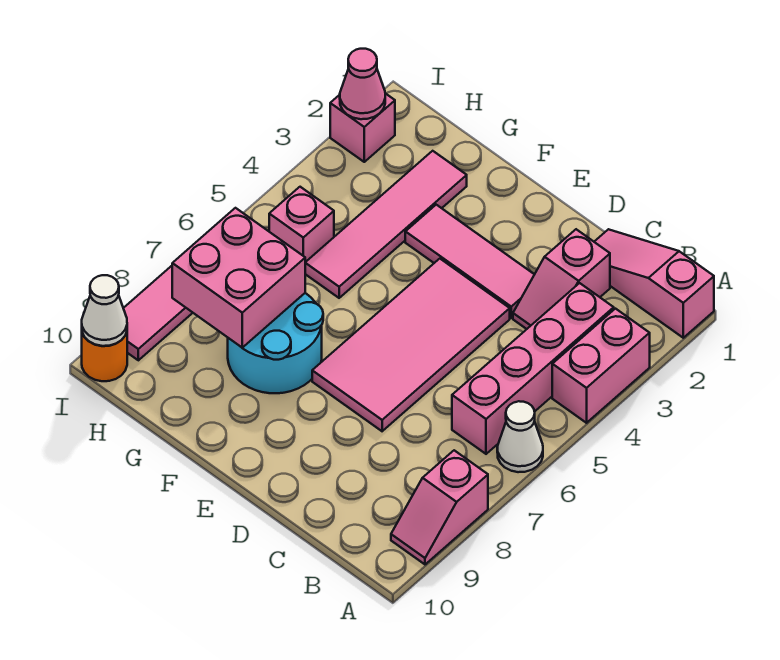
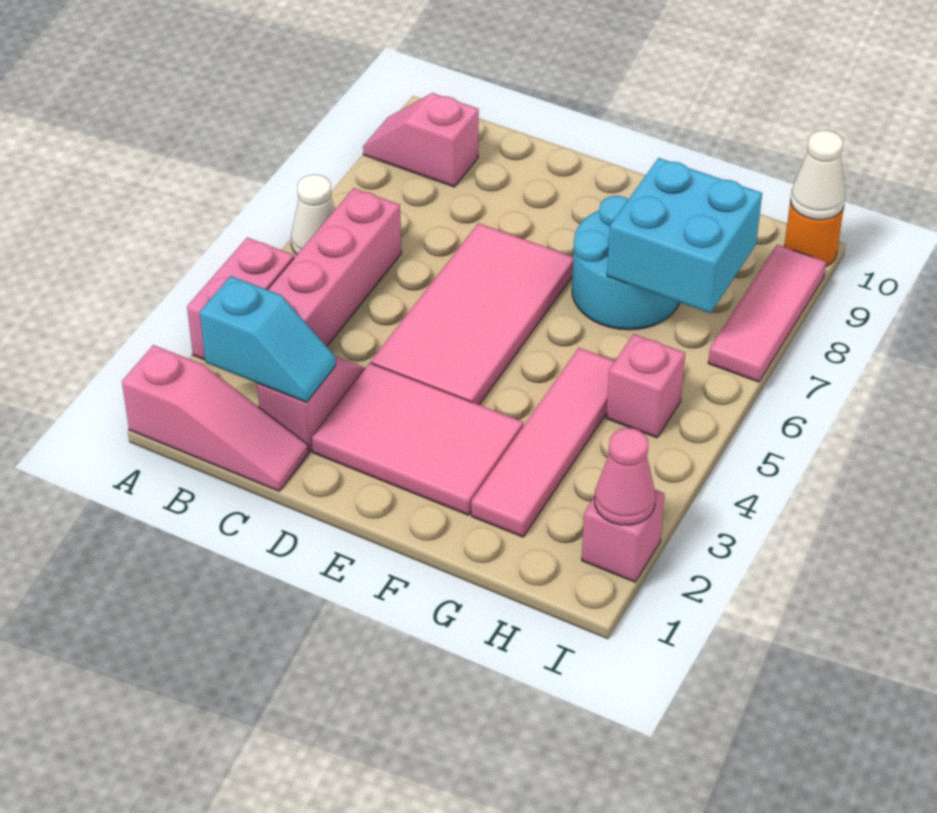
pink 1x2 slope [391,450,488,564] -> pink 1x2 slope turned to [363,93,479,187]
none -> cyan 1x2 slope [200,276,336,402]
pink 1x3 tile [405,205,534,318] -> pink 2x3 tile [312,363,523,515]
pink 2x2 brick [172,208,305,347] -> cyan 2x2 brick [607,158,762,313]

